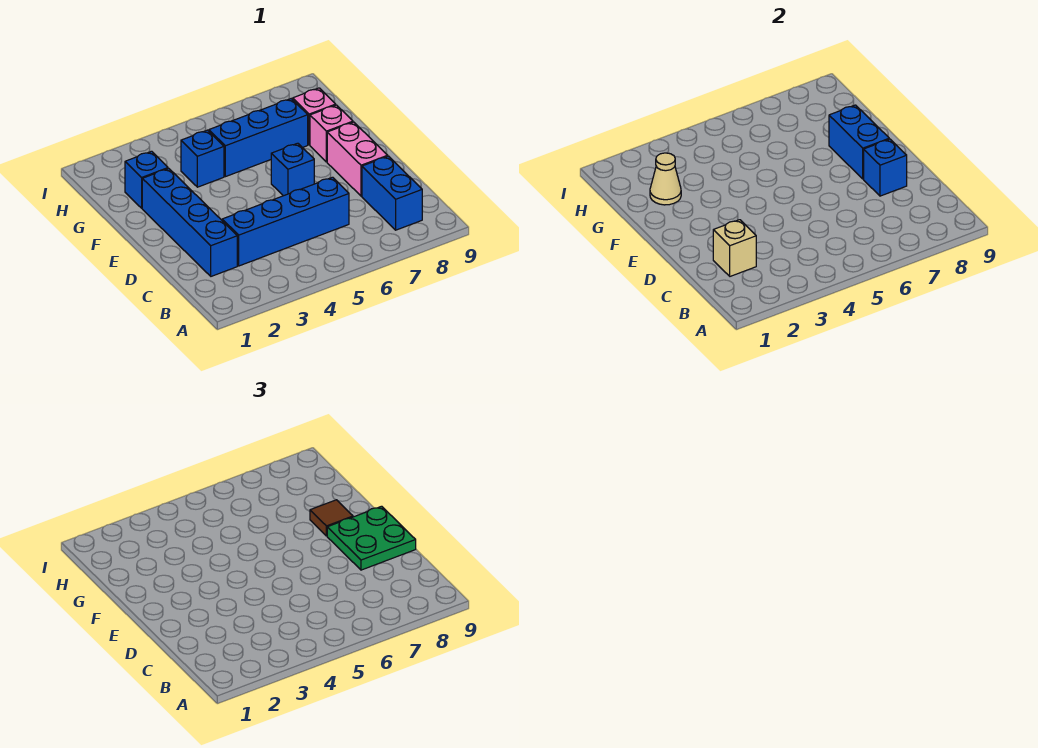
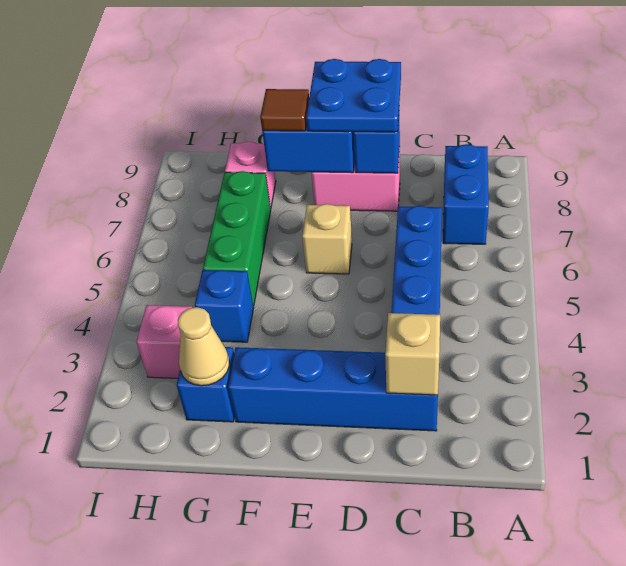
blue 1x2 brick [362,156,422,230] -> blue 1x2 brick turned to [443,144,489,244]
green 2x2 plate [327,506,416,570] -> blue 2x2 plate [306,59,401,132]
blue 1x1 brick [271,143,314,196] -> tan 1x1 brick [302,204,352,274]
pink 1x1 brick [310,105,353,162] -> pink 1x1 brick moved to [137,305,192,378]
blue 1x3 brick [209,99,308,177] -> green 1x3 brick [203,171,271,306]

